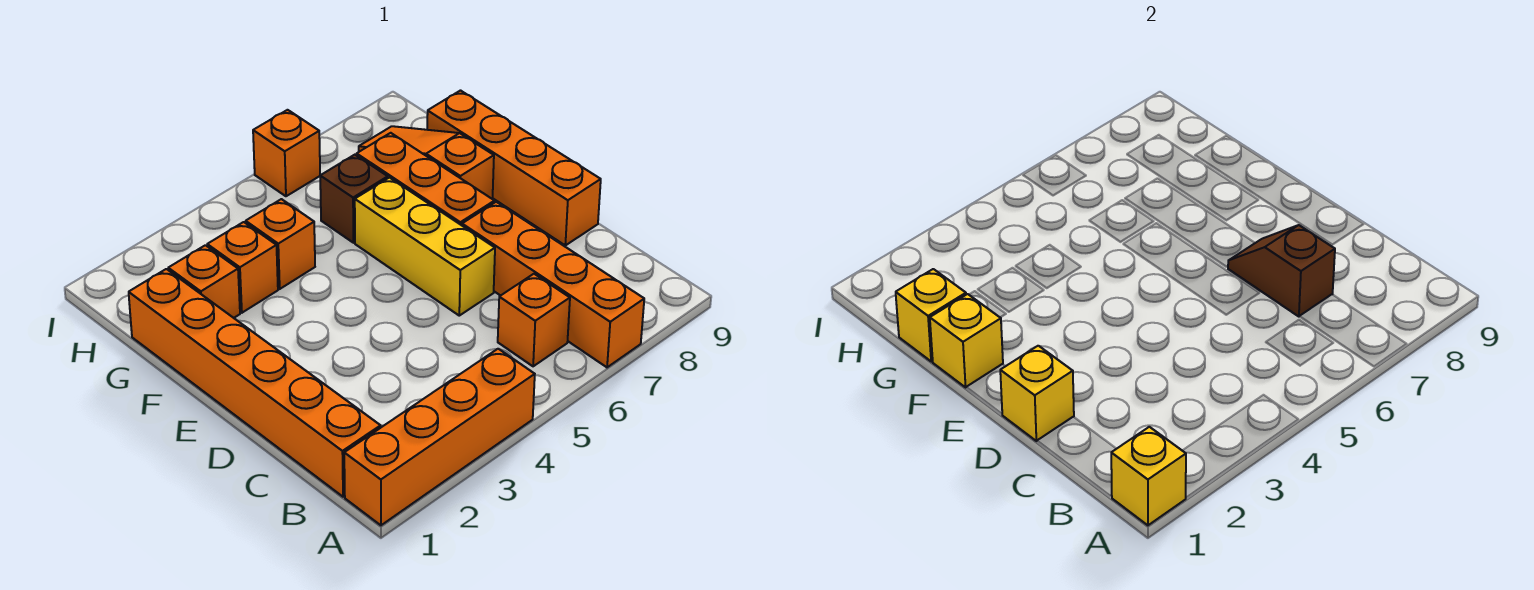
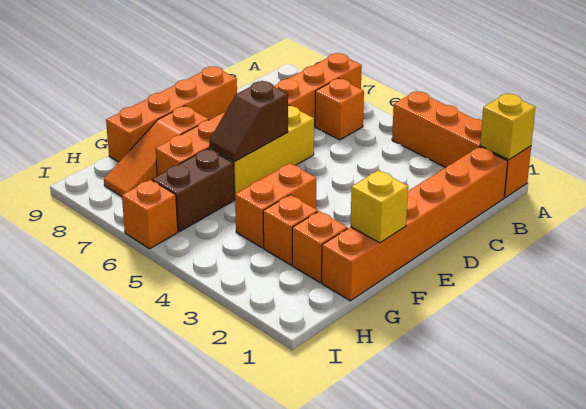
brown 1x2 slope [1228,225,1335,317] -> brown 1x2 slope moved to [209,81,288,161]
yellow 1x1 brick [1000,346,1074,441] -> none
yellow 1x1 brick [896,269,966,361] -> none
orange 1x1 brick [246,199,315,289] -> orange 1x2 brick [235,163,316,248]
brown 1x1 brick [320,155,388,243] -> brown 1x2 brick [152,149,234,232]

